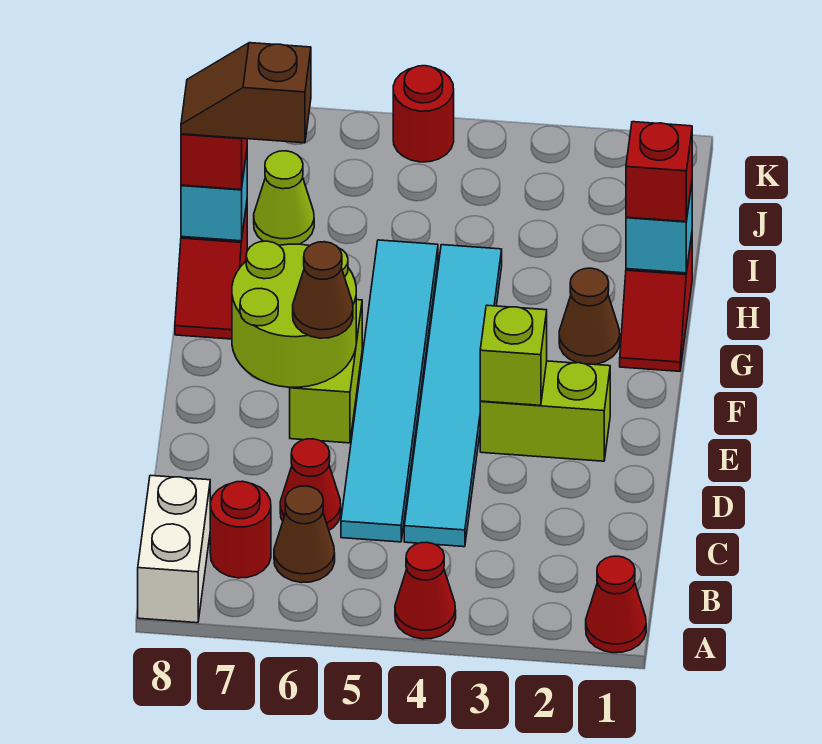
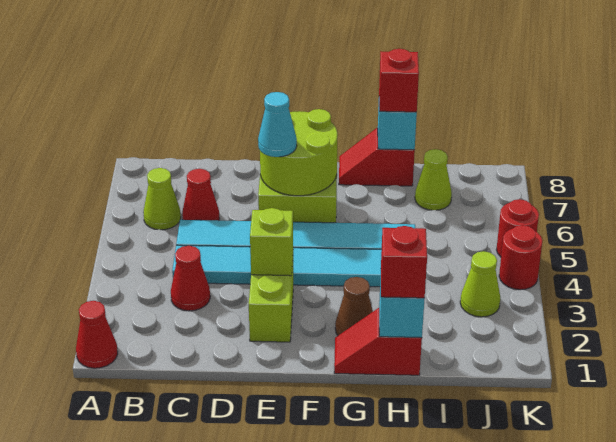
red 1x1 cone [395,542,456,639] -> red 1x1 cone moved to [171,246,210,311]
white 1x2 brick [138,475,210,623] -> none
brown 1x1 cone [274,486,335,583] -> lime 1x1 cone [143,168,181,230]
red 1x1 round brick [210,481,271,578] -> red 1x1 round brick moved to [499,225,543,290]
brown 1x1 cone [293,242,353,338] -> cyan 1x1 cone [258,92,297,157]
brown 1x2 slope [181,43,311,143] -> none
none -> lime 1x1 cone [460,251,500,317]

